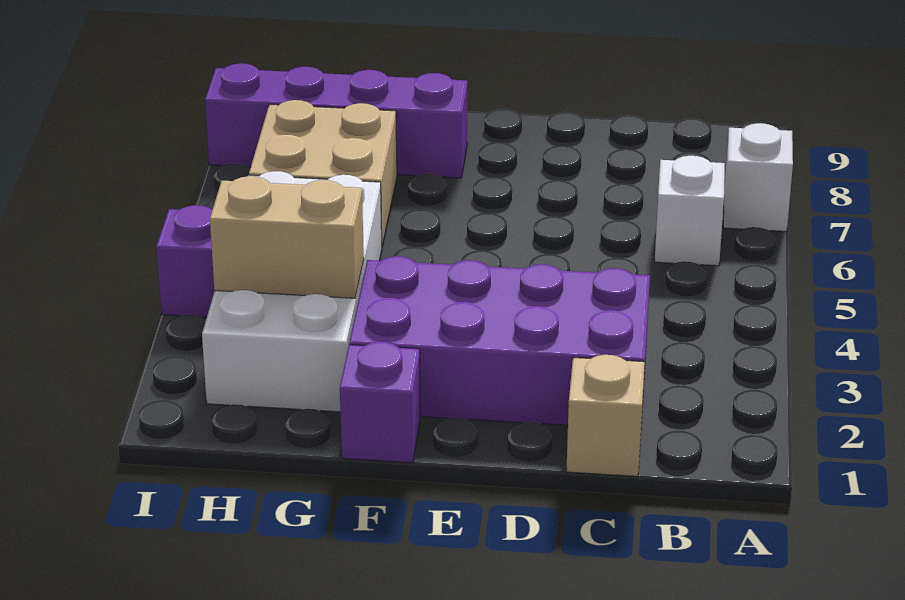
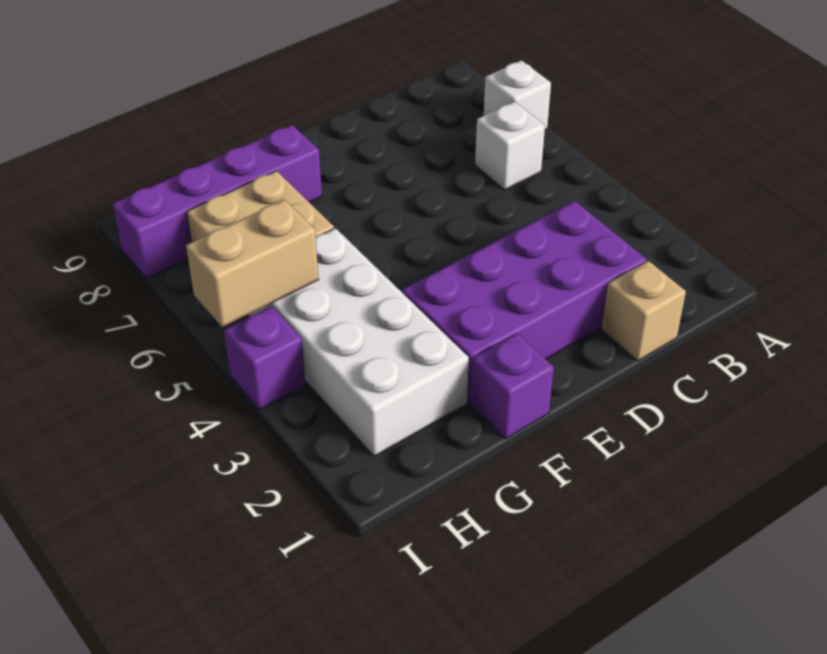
tan 1x2 brick [210,176,364,298] -> tan 1x2 brick moved to [186,200,319,327]

